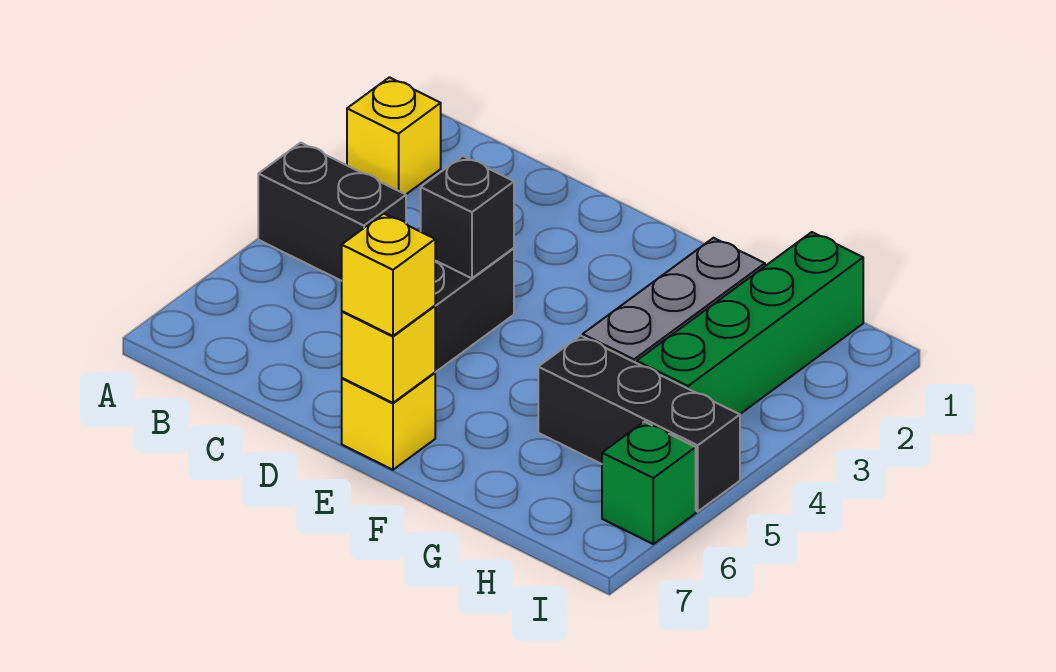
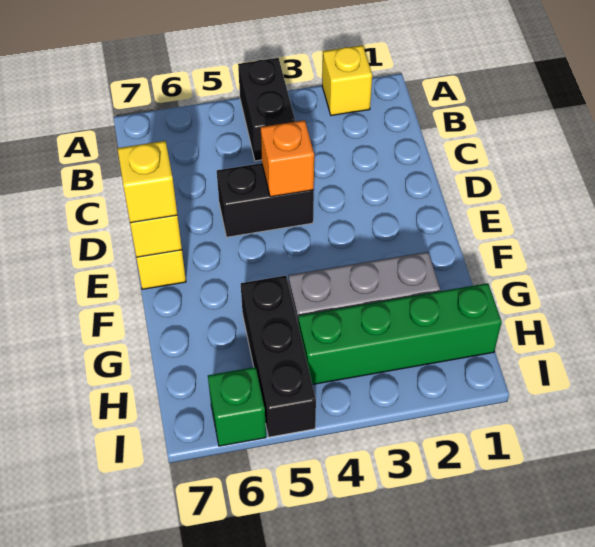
black 1x1 brick [421,156,514,278] -> orange 1x1 brick [261,120,314,197]

